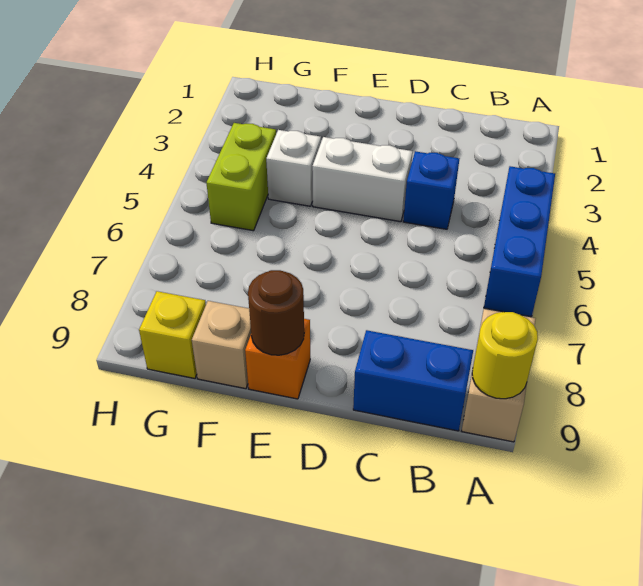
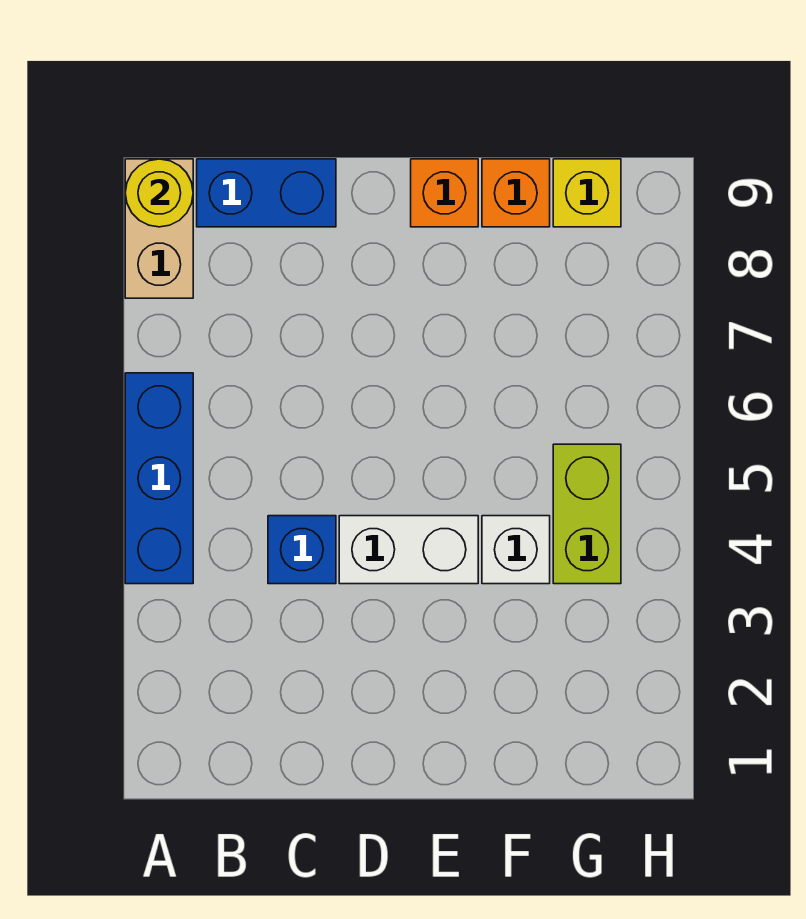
brown 1x1 round brick [248,270,304,355] -> none
tan 1x1 brick [192,301,251,389] -> orange 1x1 brick [482,159,550,227]

